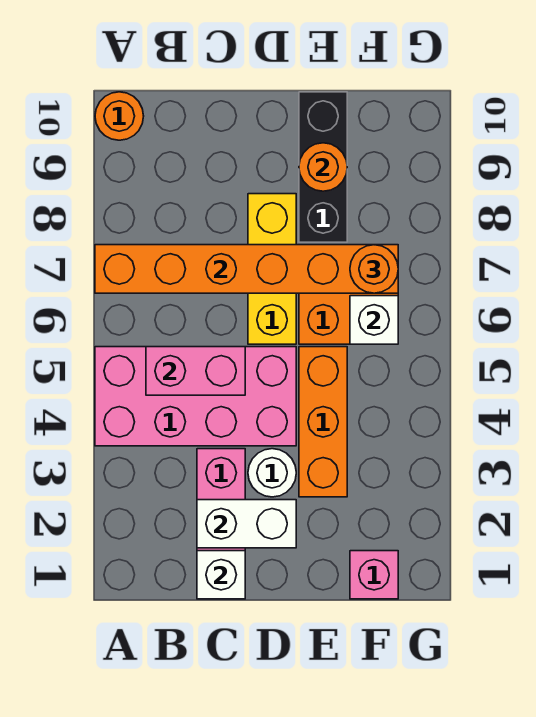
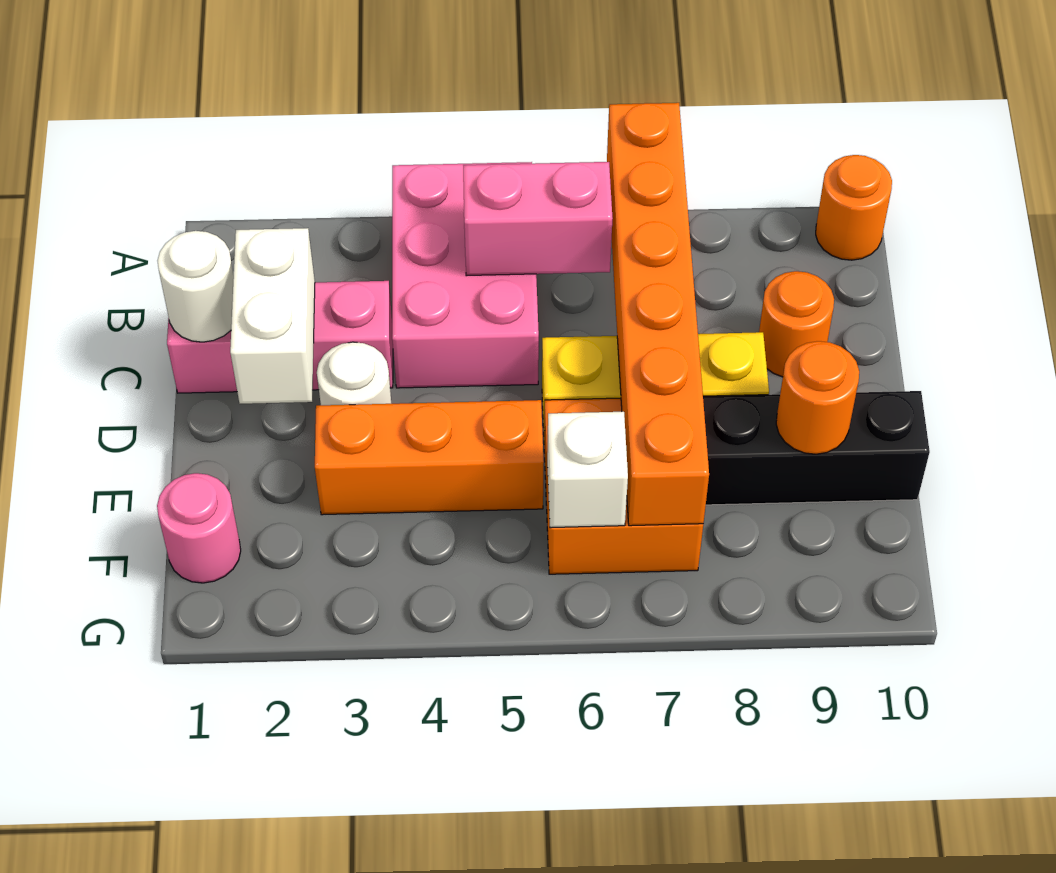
pink 2x4 brick [95,347,296,446] -> pink 2x3 brick [392,162,539,388]
pink 1x2 brick [146,347,245,395] -> pink 1x2 brick turned to [463,162,613,276]
white 1x1 brick [197,551,245,599] -> white 1x1 round brick [157,231,234,342]
pink 1x1 brick [350,551,398,599] -> pink 1x1 round brick [157,473,241,583]
orange 1x1 round brick [350,245,398,293] -> orange 1x1 round brick moved to [759,271,834,377]

